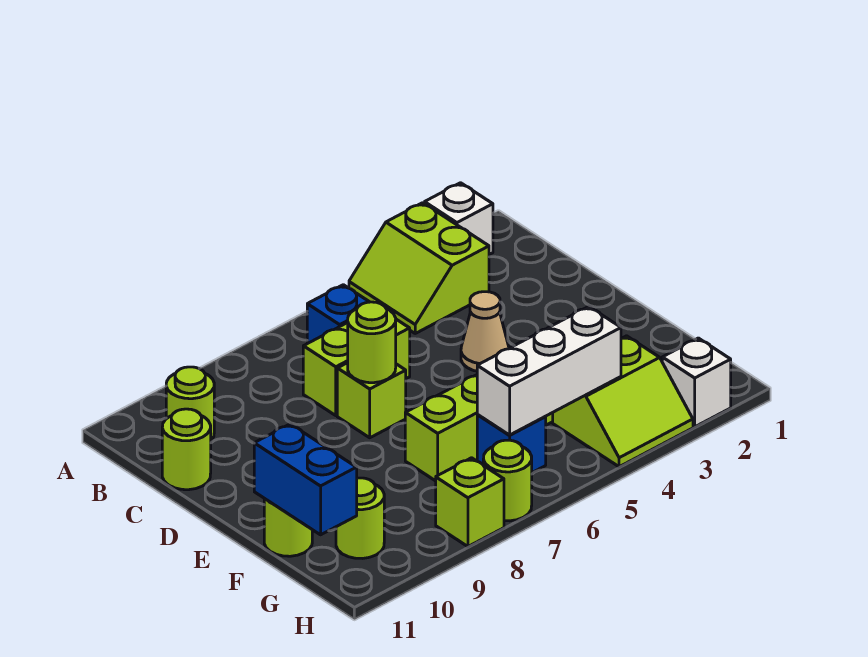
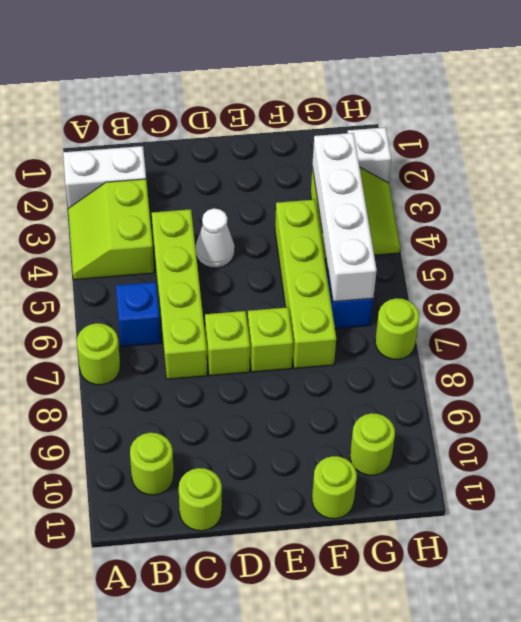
white 1x1 brick [425,183,493,254] -> white 1x2 brick [63,146,146,208]
lime 2x2 slope [349,203,489,333] -> lime 2x2 slope turned to [68,179,154,280]
lime 1x2 brick [303,319,410,415] -> lime 1x4 brick [152,209,207,379]
tan 1x1 cone [461,292,509,371] -> white 1x1 cone [196,208,235,268]
lime 1x1 round brick [348,302,396,383] -> lime 1x1 round brick moved to [77,323,120,385]
blue 1x2 brick [254,424,357,535] -> none
white 1x3 brick [477,307,621,435] -> white 1x4 brick [312,133,377,302]
lime 1x1 brick [436,458,504,546] -> lime 1x1 brick moved to [248,307,293,372]

